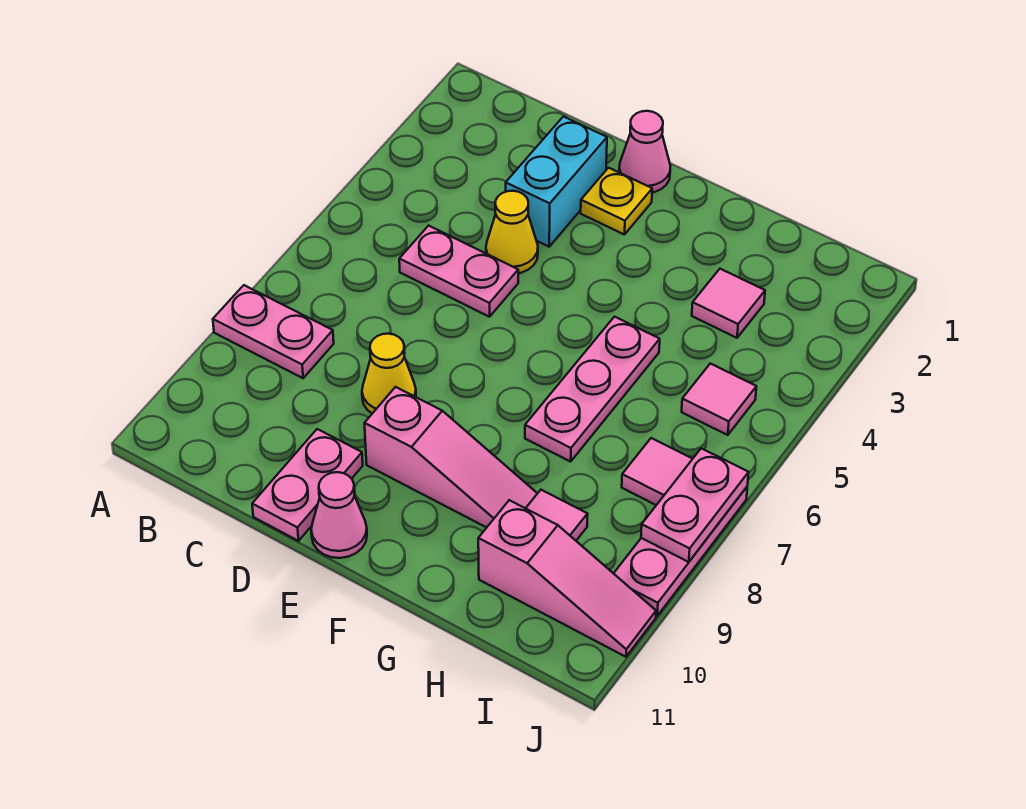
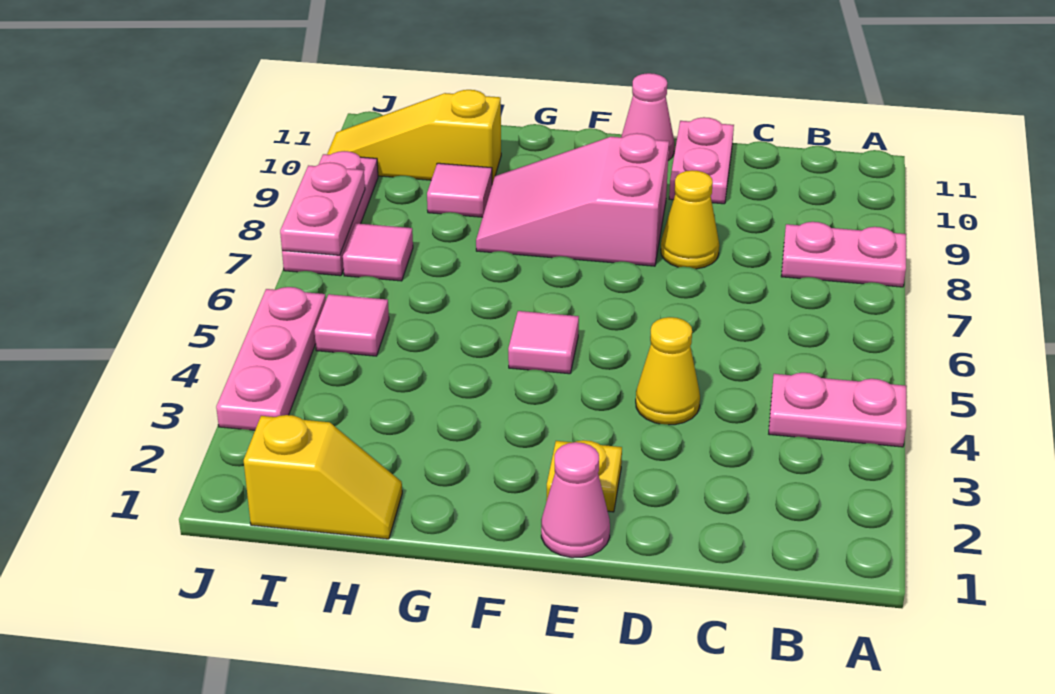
pink 1x2 plate [399,226,518,317] -> pink 1x2 plate moved to [769,373,906,447]
cyan 1x2 brick [506,117,607,247] -> none
pink 1x3 slope [365,387,538,528] -> pink 2x3 slope [476,133,669,266]
pink 1x3 plate [525,317,660,462] -> pink 1x3 plate moved to [216,287,326,430]
none -> yellow 1x2 slope [244,415,402,539]
pink 1x1 tile [692,269,765,338] -> pink 1x1 tile moved to [508,311,579,374]
pink 1x3 slope [478,500,656,657] -> yellow 1x3 slope [327,90,501,184]

